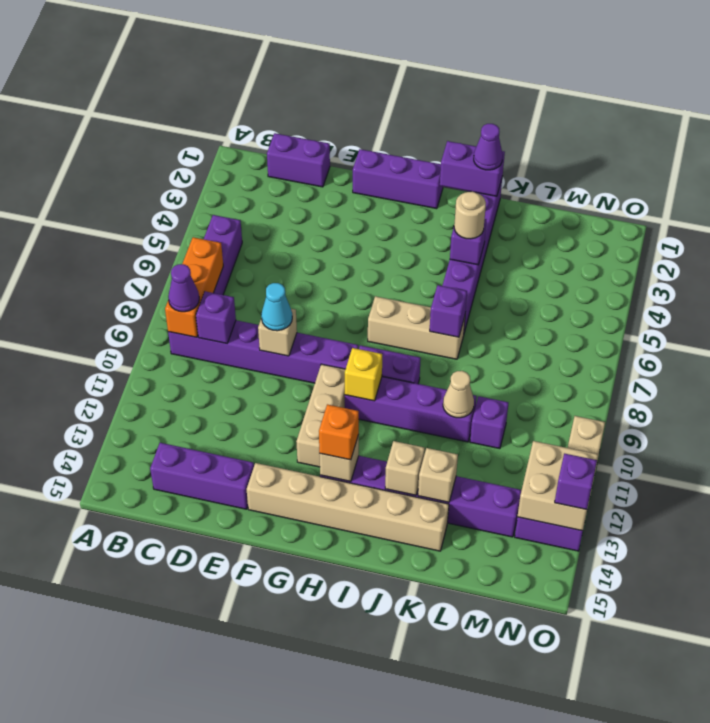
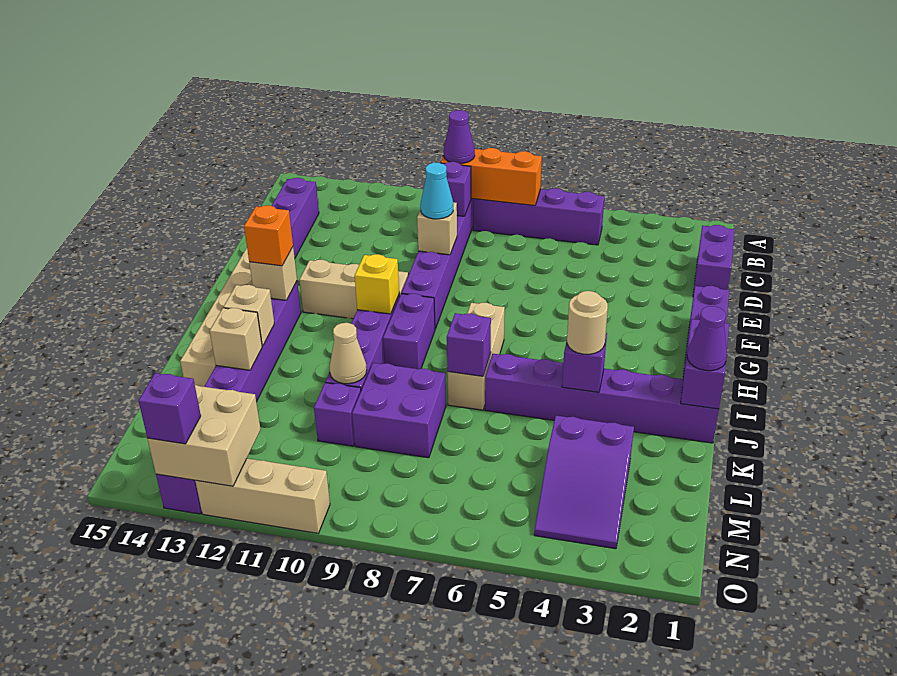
none -> purple 2x2 brick [352,363,446,458]
none -> purple 2x3 slope [534,416,634,549]

